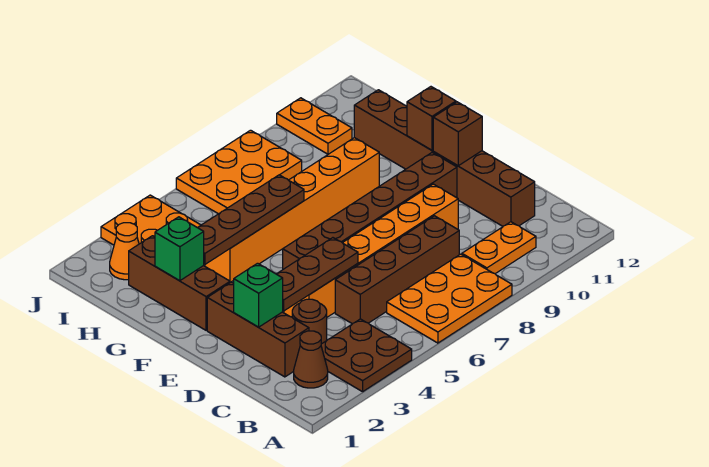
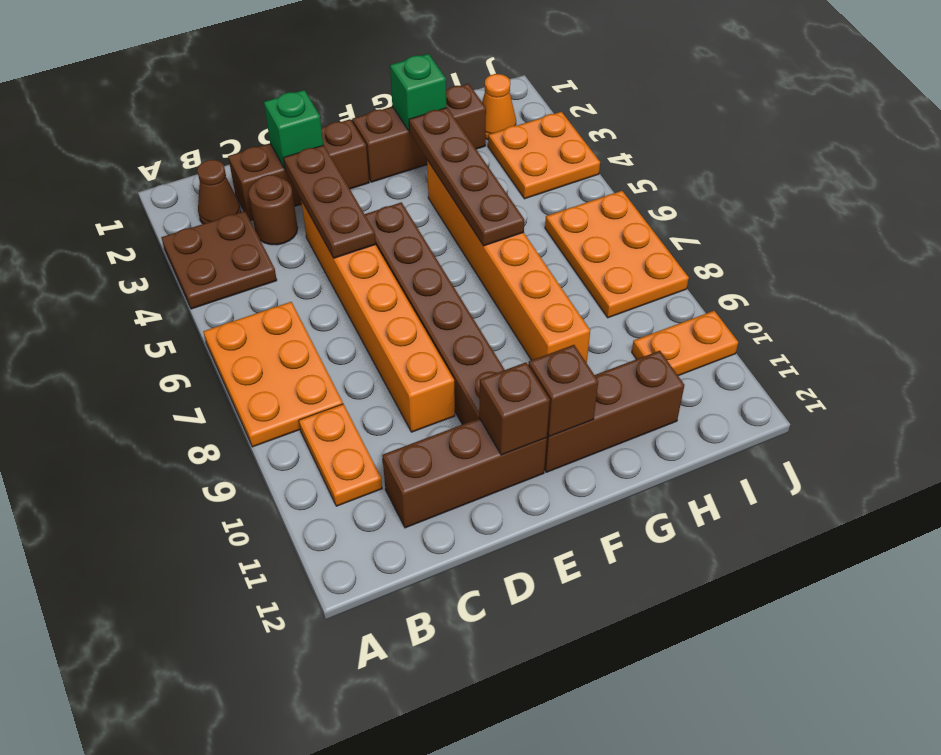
brown 1x4 brick [335,216,459,324] -> none

